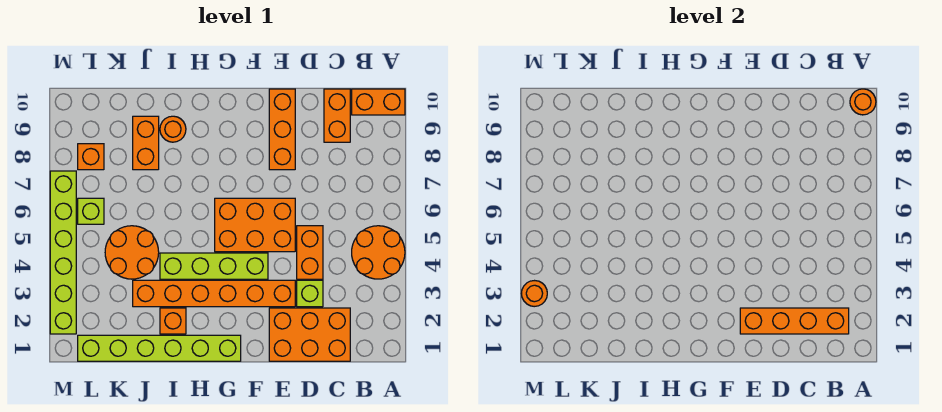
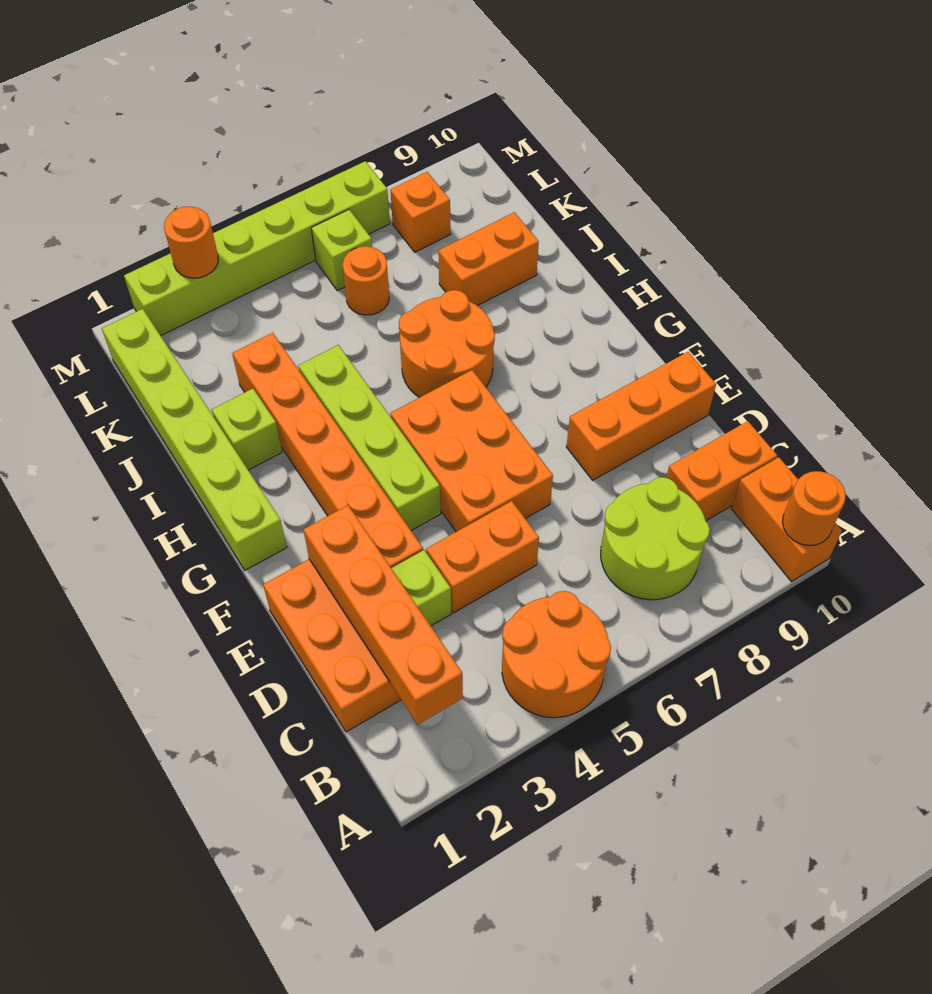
none -> lime 2x2 round brick [601,477,710,600]
orange 1x1 brick [160,308,186,334] -> lime 1x1 brick [212,389,282,470]
orange 1x1 round brick [160,116,186,142] -> orange 1x1 round brick moved to [343,246,389,315]
orange 2x2 round brick [105,226,159,279] -> orange 2x2 round brick moved to [399,290,495,398]

